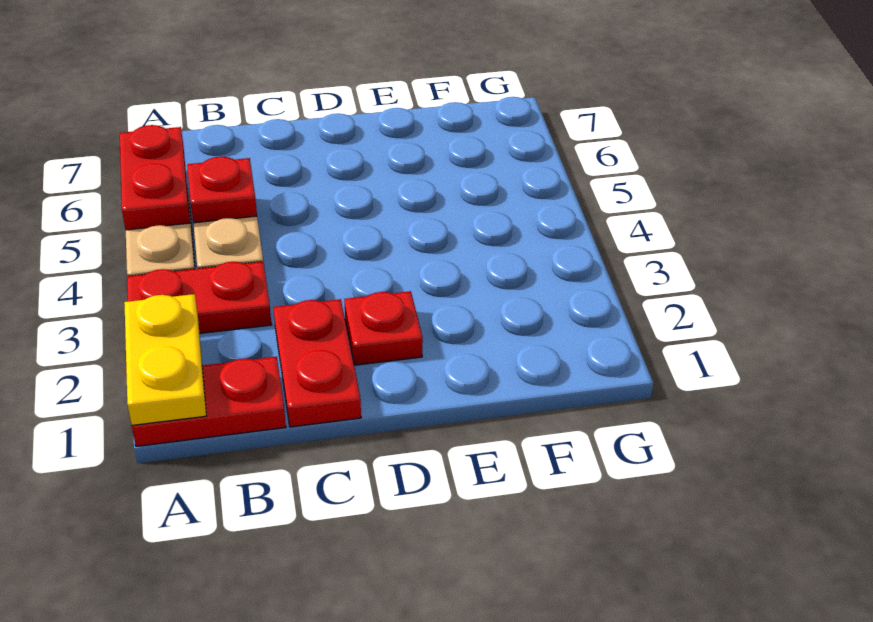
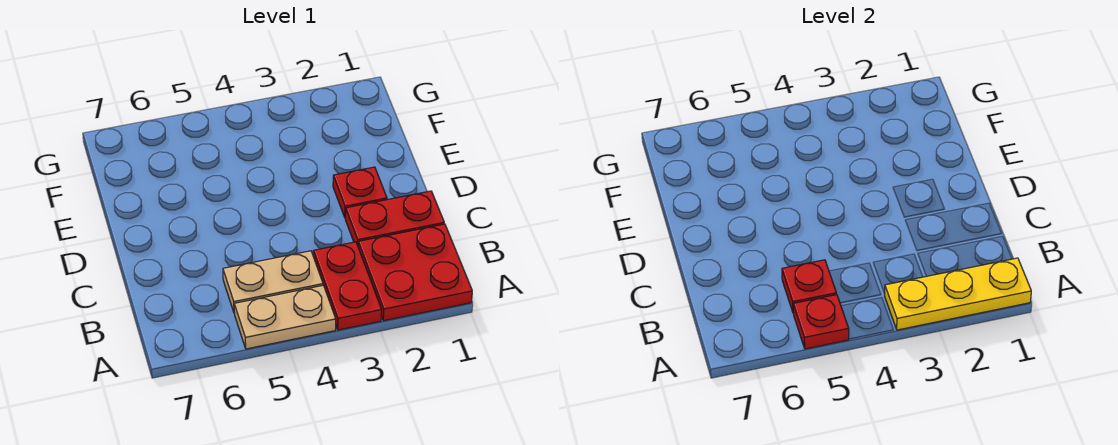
red 1x2 plate [132,357,286,446] -> red 2x2 plate [358,224,472,321]
yellow 1x2 plate [124,294,206,425] -> yellow 1x3 plate [884,258,1031,330]
red 1x2 plate [120,125,190,230] -> red 1x1 plate [793,295,849,349]

